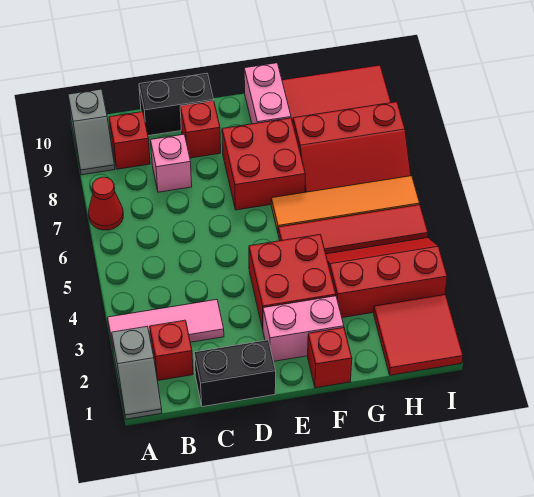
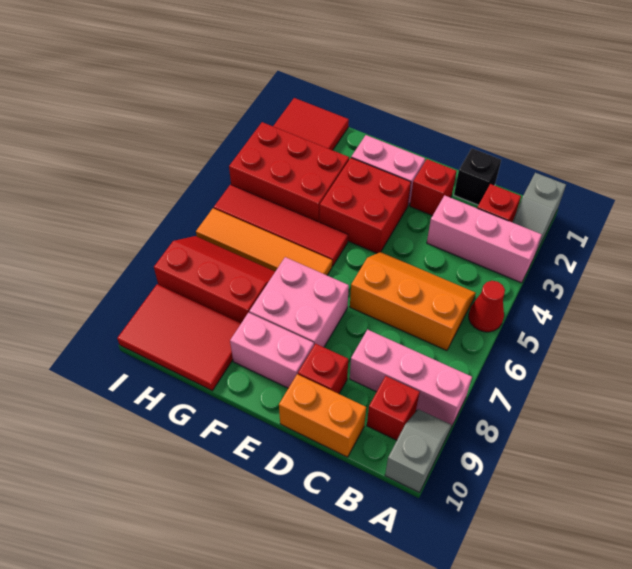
grey 1x2 slope [112,326,162,419] -> grey 1x2 slope turned to [512,173,566,255]
pink 1x3 tile [108,300,224,353] -> pink 1x3 brick [427,195,542,283]
red 1x1 cone [89,177,123,230] -> red 1x1 cone moved to [469,281,505,332]
none -> orange 2x3 slope [350,252,476,351]
black 1x2 brick [194,340,276,407] -> black 1x1 brick [454,148,501,205]
pink 1x1 brick [151,134,192,192] -> pink 1x3 brick [350,329,472,425]
black 1x2 brick [139,73,214,136] -> orange 1x2 brick [279,374,366,457]
red 2x2 brick [222,118,305,210] -> pink 2x2 brick [249,257,349,347]
red 1x1 brick [308,328,352,388] -> red 1x1 brick moved to [410,159,456,216]
pink 1x2 brick [244,63,291,124] -> pink 1x2 brick turned to [230,313,314,388]
red 2x3 slope [326,238,447,318] -> red 2x3 brick [229,122,349,222]

